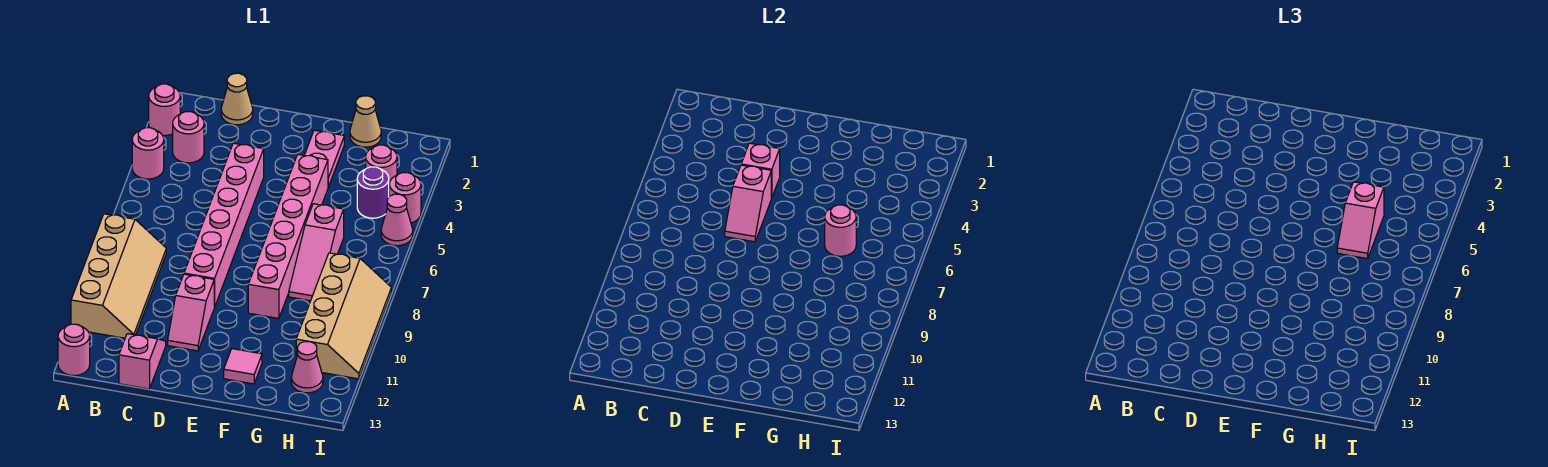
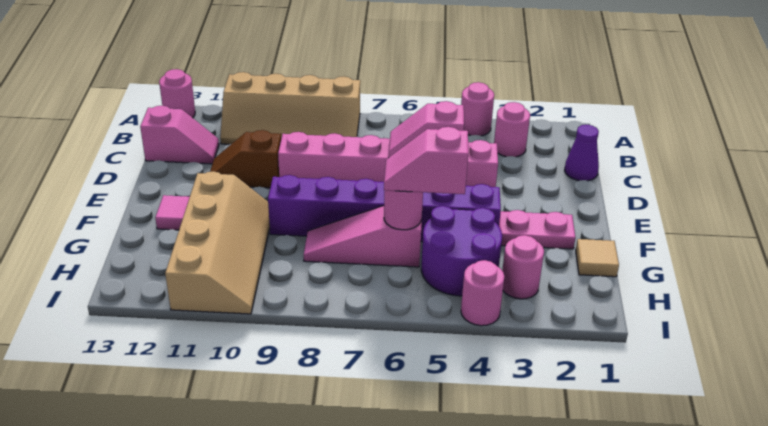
pink 1x1 round brick [149,84,180,135] -> none
tan 1x1 cone [221,73,253,125] -> purple 1x1 cone [565,125,599,181]
pink 1x1 brick [741,143,780,198] -> none
pink 1x2 slope [168,274,214,351] -> brown 1x2 slope [210,130,281,188]
pink 1x6 brick [248,155,328,318] -> purple 1x6 brick [268,175,501,242]
tan 1x1 cone [350,96,381,147] -> tan 1x1 tile [576,239,619,277]
purple 1x1 round brick [357,167,389,218] -> purple 2x2 round brick [421,206,502,296]
tan 2x4 slope [296,253,391,379] -> tan 2x4 slope turned to [165,171,270,314]
pink 1x1 cone [291,342,323,393] -> none
pink 1x1 cone [381,194,413,246] -> none

